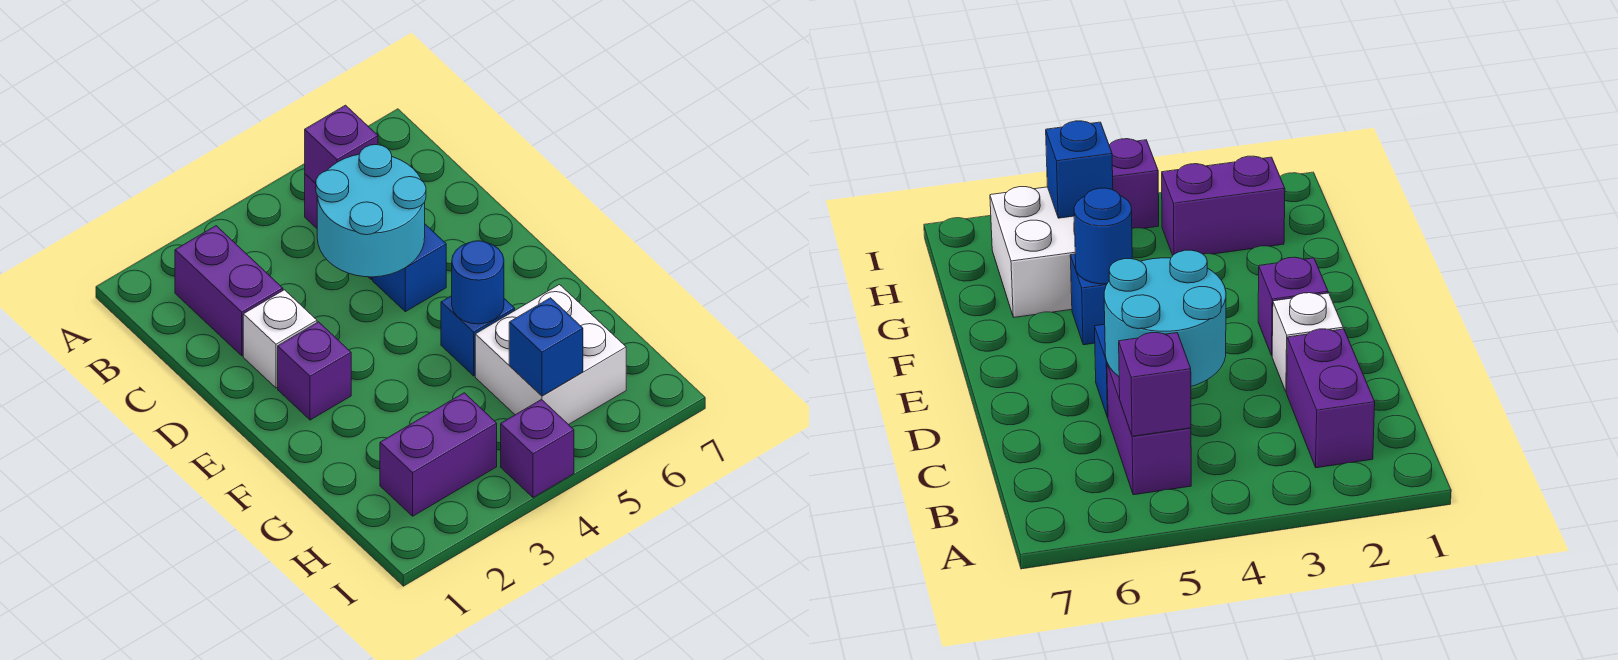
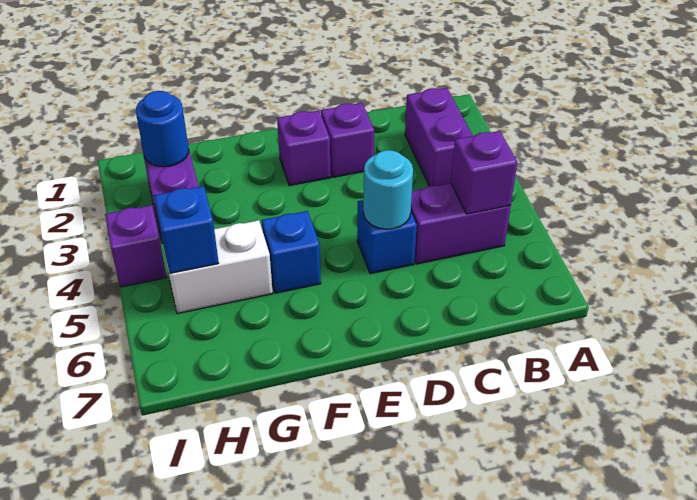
purple 1x2 brick [175,226,283,356] -> purple 1x2 brick turned to [405,88,473,186]
cyan 2x2 round brick [316,145,426,277] -> cyan 1x1 round brick [363,150,413,229]
white 1x1 brick [243,290,317,388] -> purple 1x1 brick [321,103,374,177]
blue 1x1 round brick [452,241,504,324] -> blue 1x1 round brick moved to [136,91,189,167]
white 2x2 brick [475,285,626,425] -> white 1x2 brick [164,220,273,314]

